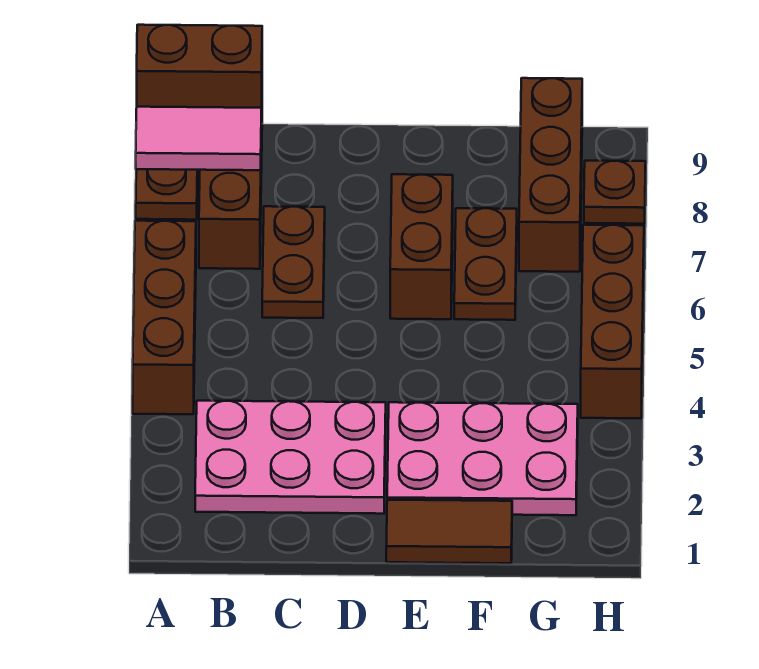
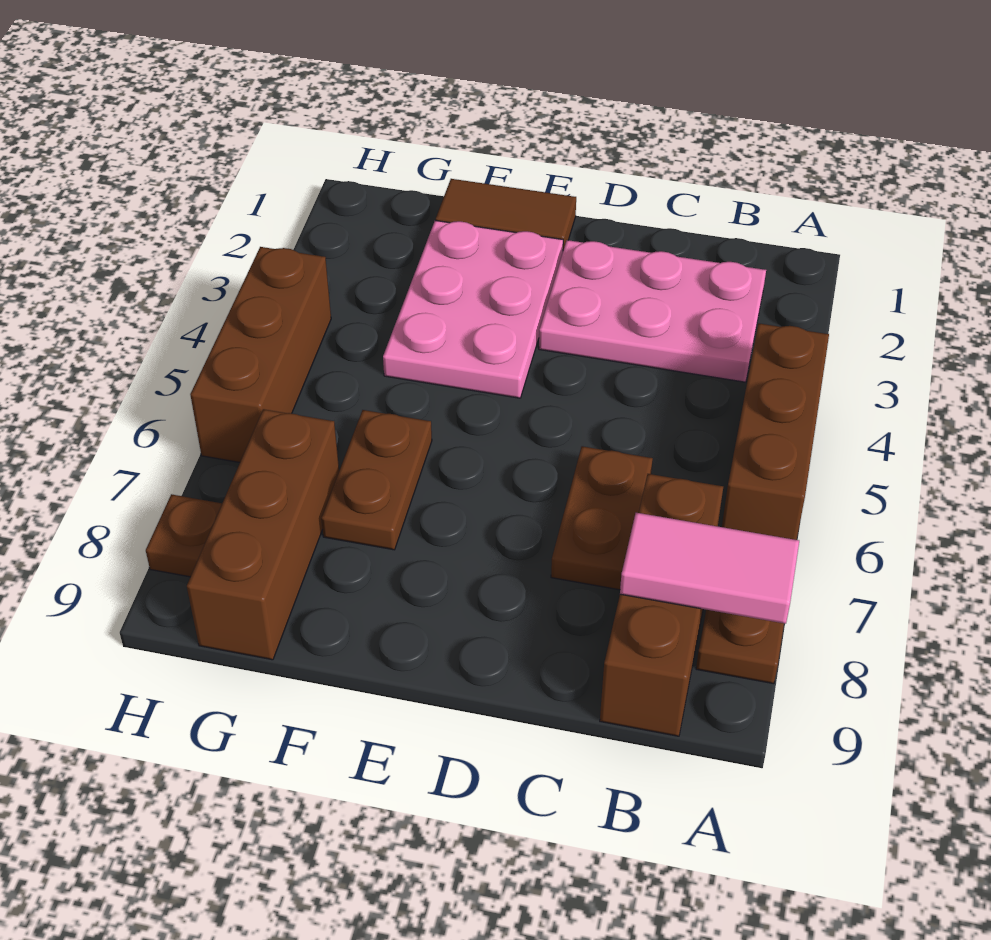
brown 1x2 brick [137,25,262,121] -> none
pink 2x3 plate [387,402,578,515] -> pink 2x3 plate turned to [383,220,563,398]
brown 1x2 brick [390,174,453,319] -> none

